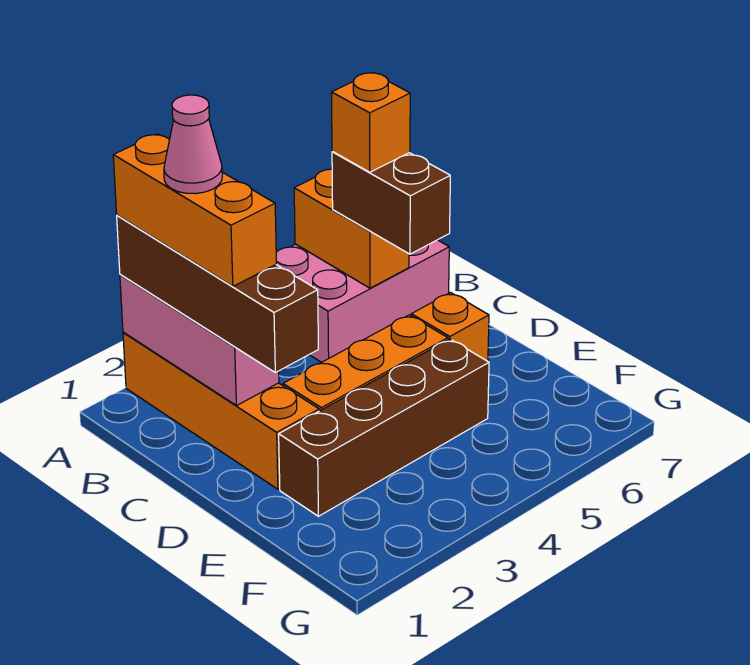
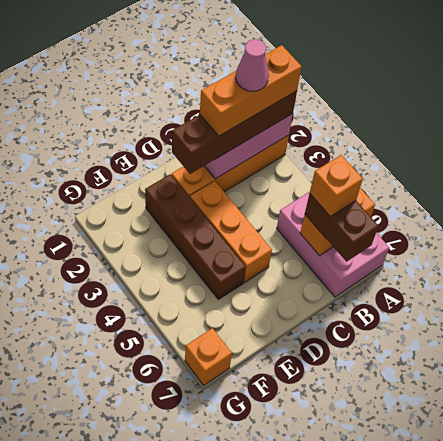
brown 1x2 brick [332,152,450,254] -> brown 1x2 brick turned to [305,194,378,262]
orange 1x1 brick [411,293,489,361] -> orange 1x1 brick moved to [185,328,232,385]

